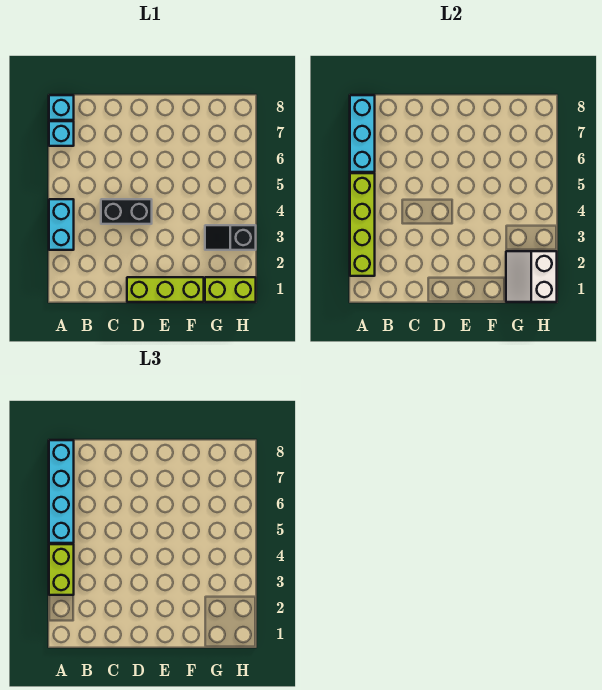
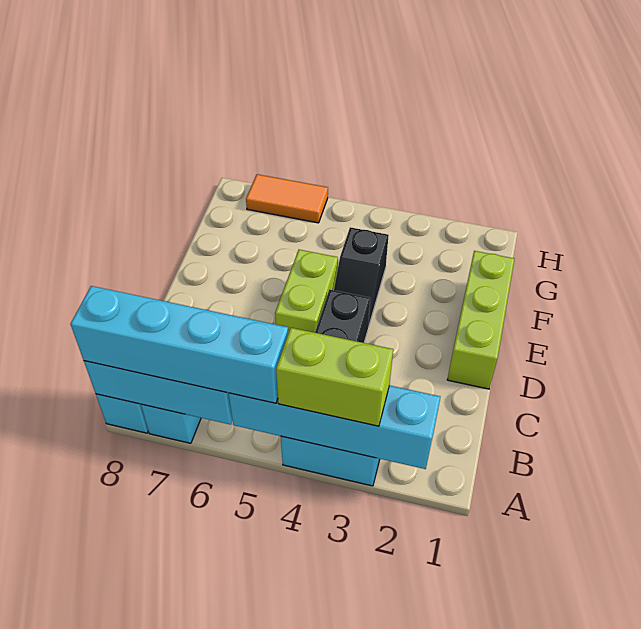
lime 1x4 brick [350,173,375,276] -> cyan 1x4 brick [229,385,440,469]
lime 1x2 brick [205,277,256,302] -> lime 1x2 brick moved to [275,250,338,333]
white 2x2 slope [506,251,557,302] -> none
black 1x2 slope [205,225,256,250] -> black 1x2 slope moved to [334,227,389,327]
none -> orange 1x2 tile [246,174,328,223]

